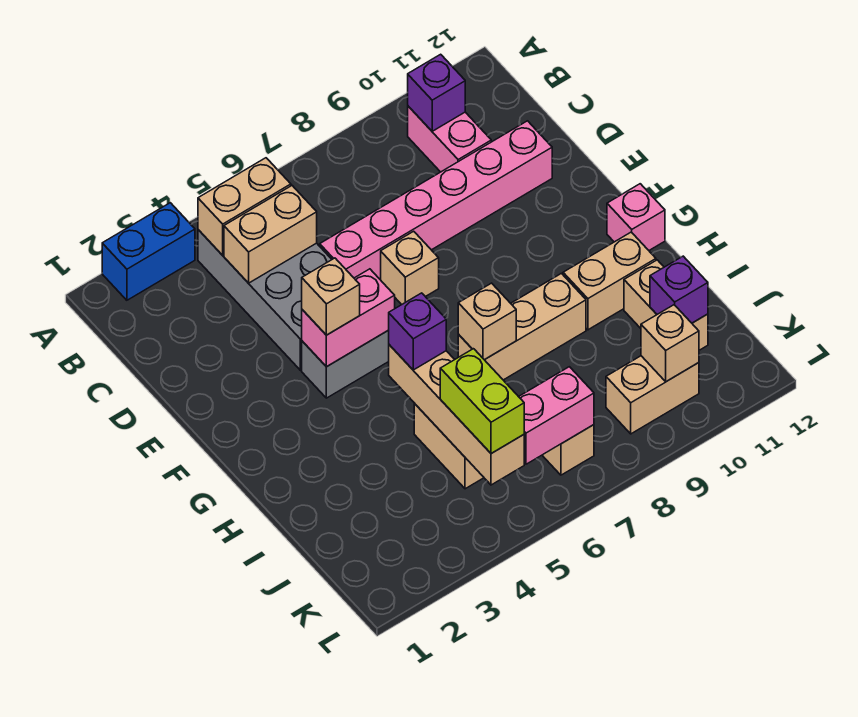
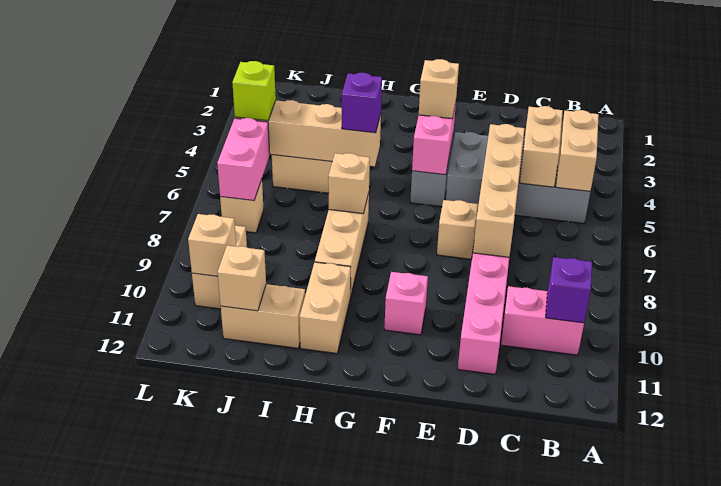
blue 1x2 brick [102,203,195,300] -> none
none -> tan 1x4 brick [473,124,525,257]
pink 1x1 brick [607,184,665,250] -> pink 1x1 brick moved to [384,272,428,335]
lime 1x2 brick [440,349,524,454] -> lime 1x1 brick [232,61,276,121]
purple 1x1 brick [650,256,708,323] -> tan 1x1 brick [218,245,266,311]

